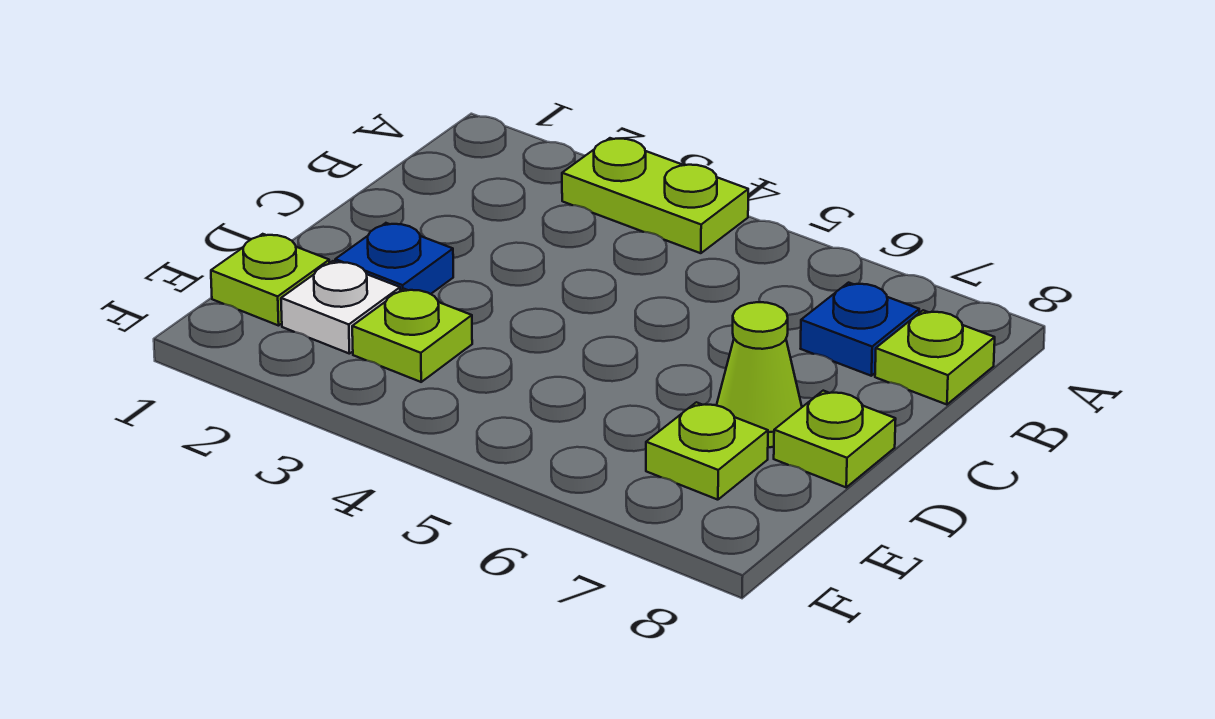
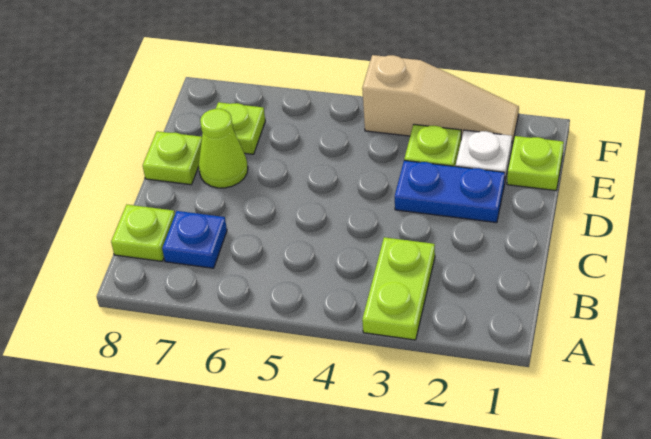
lime 1x2 plate [562,138,748,253] -> lime 1x2 plate turned to [362,237,435,340]
blue 1x1 plate [335,223,453,294] -> blue 1x2 plate [395,160,505,223]
none -> tan 1x3 slope [362,55,519,145]

